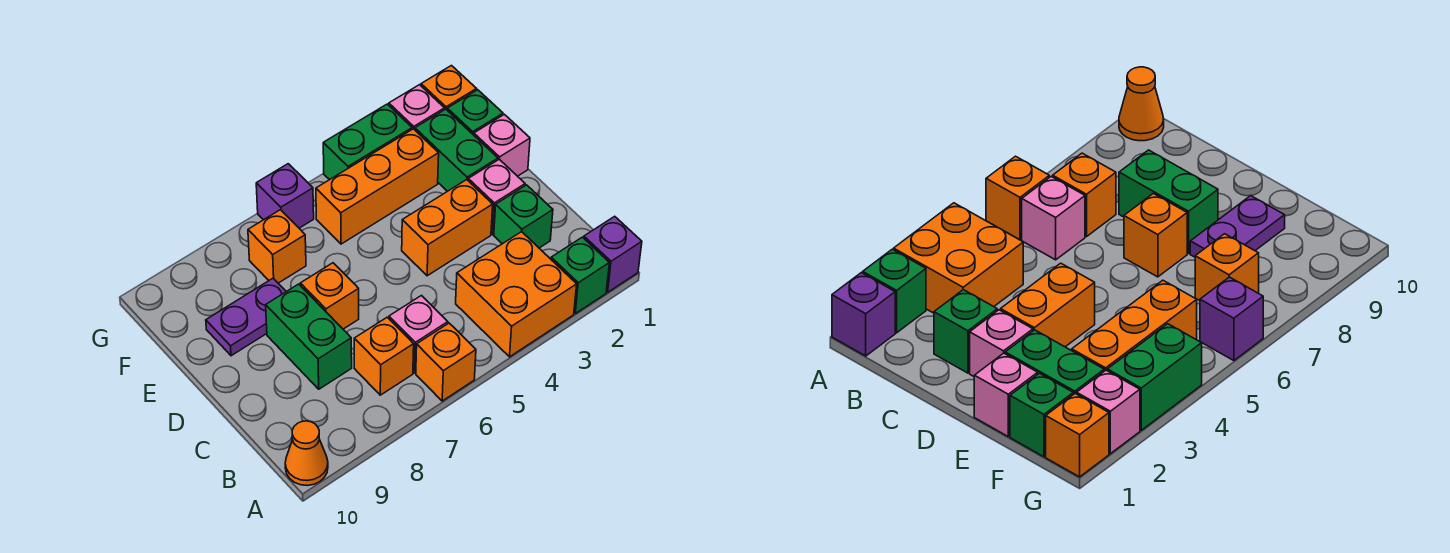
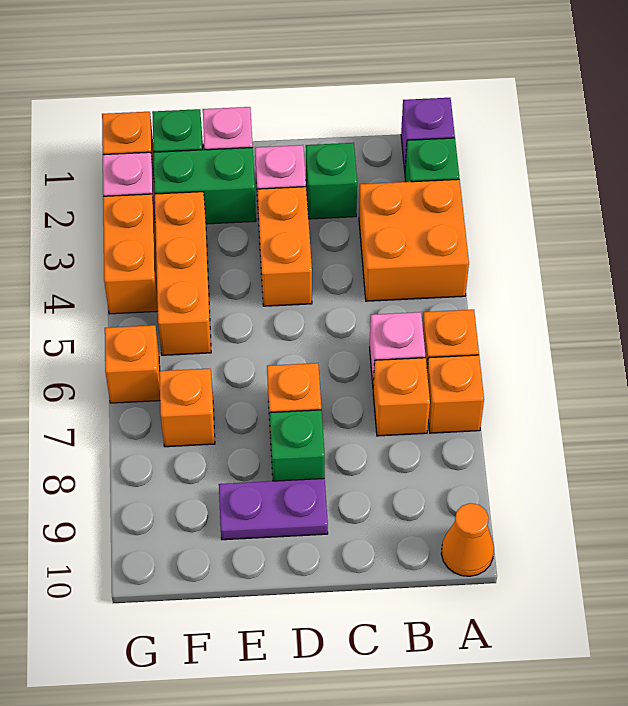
none -> orange 1x1 brick [427,355,484,433]
green 1x2 brick [266,284,352,389] -> green 1x1 brick [270,410,325,481]
purple 1x2 plate [206,278,286,356] -> purple 1x2 plate turned to [219,478,328,540]
green 1x2 brick [323,104,412,180] -> orange 1x2 brick [103,194,158,314]
purple 1x1 brick [256,164,314,228] -> orange 1x1 brick [105,325,160,403]

